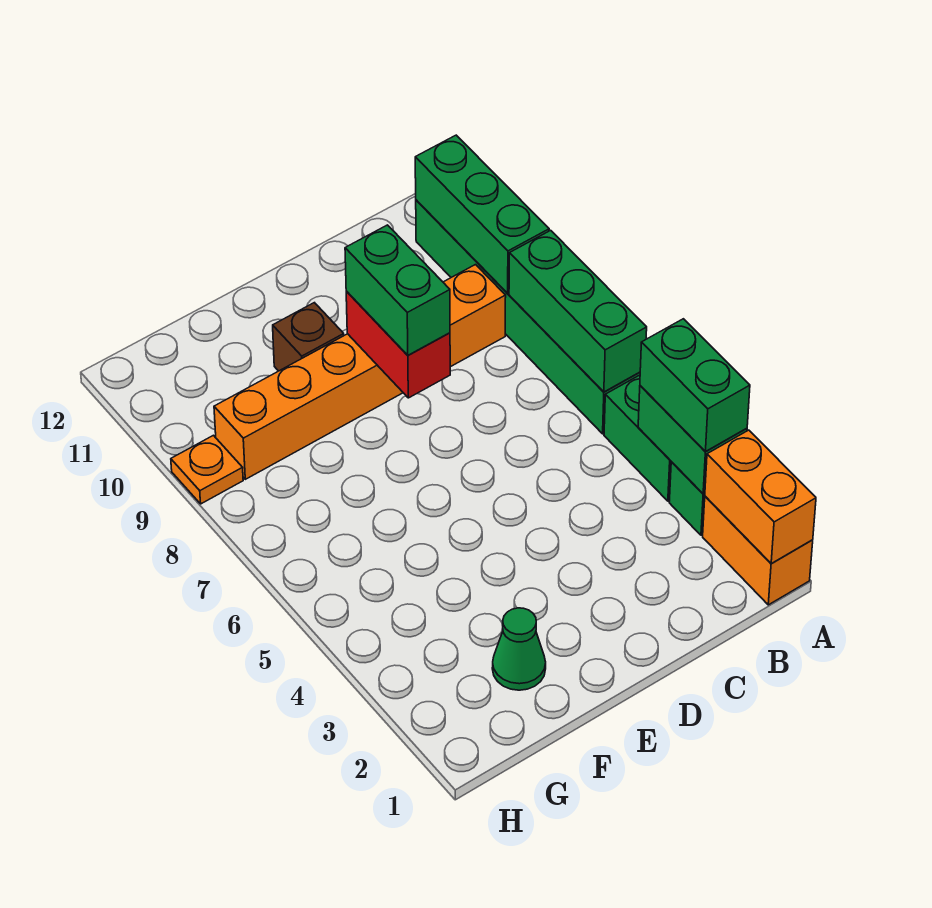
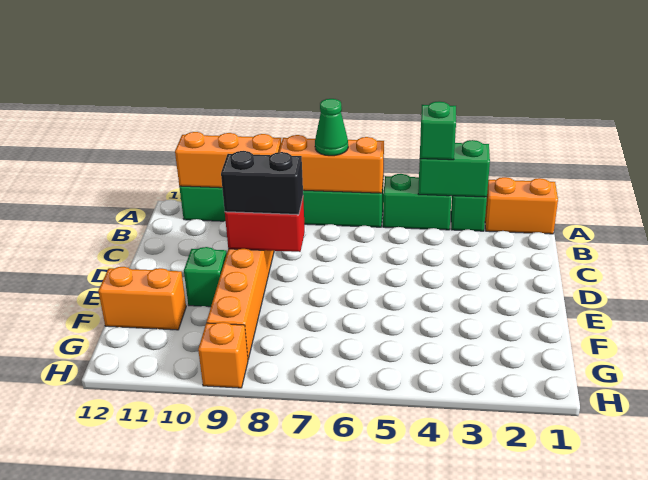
orange 1x2 brick [705,430,816,564] -> orange 1x2 brick moved to [98,267,186,330]
green 1x2 brick [640,319,750,451] -> green 1x1 brick [420,101,456,160]
green 1x3 brick [509,230,647,392] -> orange 1x3 brick [279,135,384,193]
green 1x3 brick [415,135,549,293] -> orange 1x3 brick [175,132,281,188]
green 1x2 brick [345,225,450,355] -> black 1x2 brick [221,151,303,215]
brown 1x1 brick [273,303,344,371] -> green 1x1 brick [184,247,227,307]
green 1x1 cone [492,608,546,690] -> green 1x1 cone moved to [315,99,348,156]
orange 1x1 plate [171,435,243,504] -> orange 1x1 brick [198,322,248,388]

